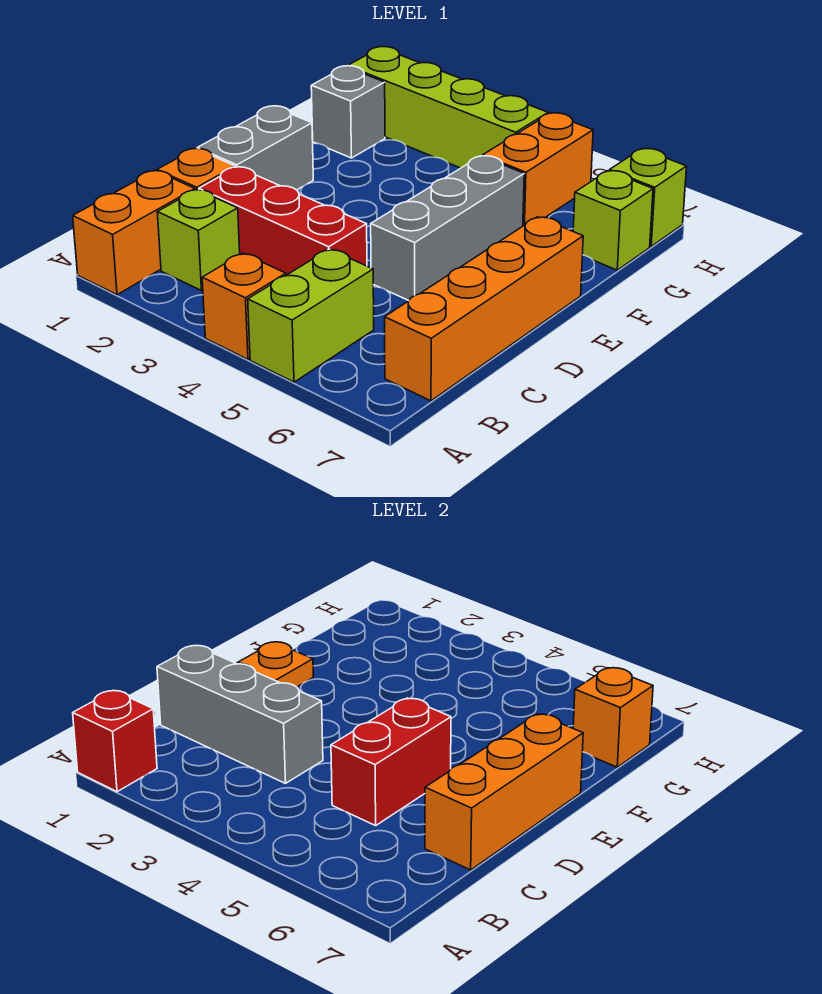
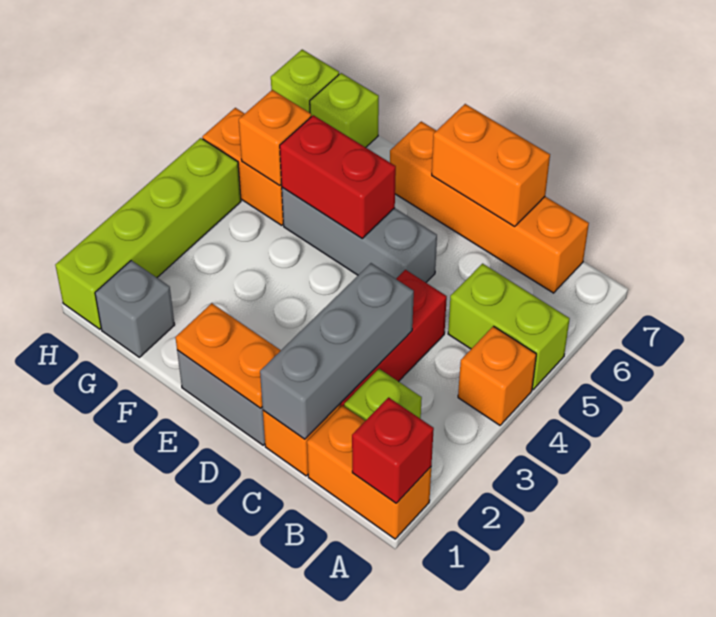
red 1x2 brick [331,698,451,826] -> red 1x2 brick moved to [280,115,396,238]
orange 1x3 brick [425,714,583,870] -> orange 1x2 brick [432,104,550,227]
orange 1x1 brick [573,668,653,767] -> orange 1x1 brick moved to [239,90,311,186]

